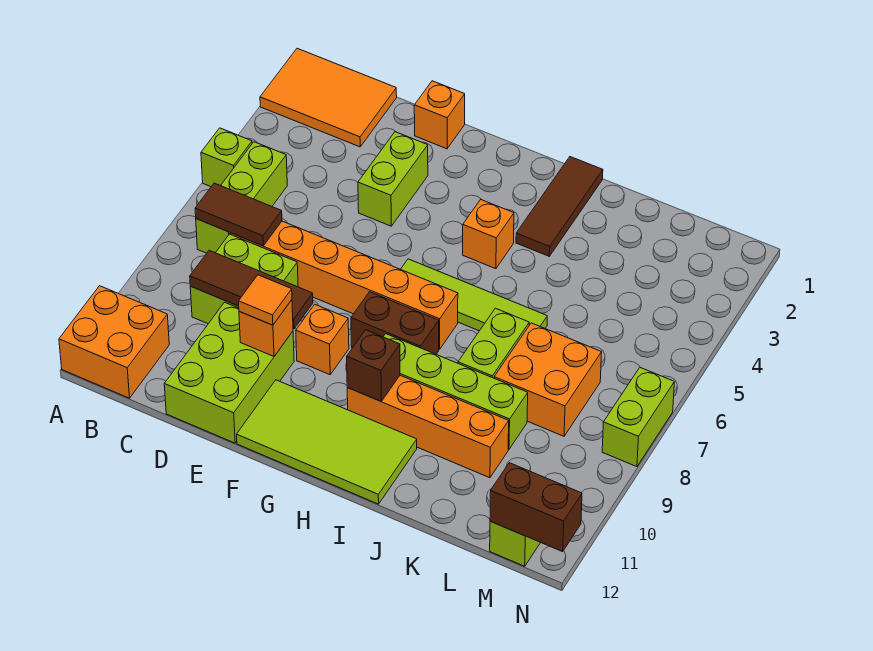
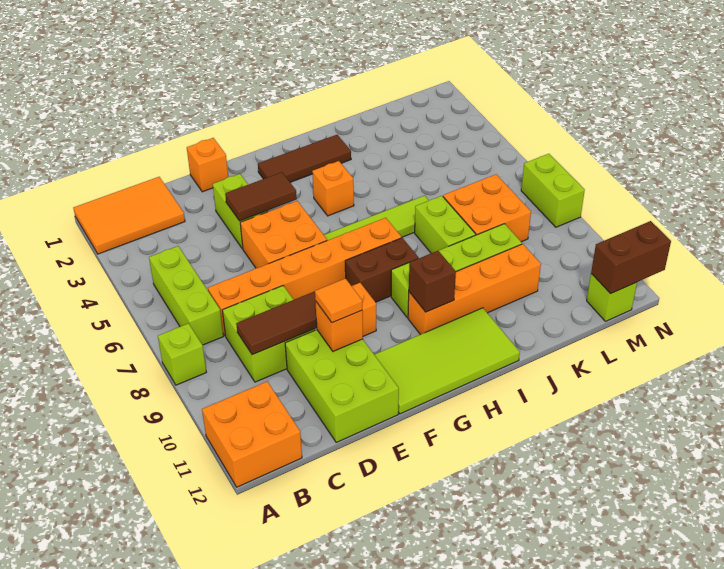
lime 1x1 brick [201,128,252,187] -> lime 1x1 brick moved to [158,323,206,385]
brown 1x2 tile [195,183,282,246] -> brown 1x2 tile moved to [225,172,297,221]
none -> orange 2x2 brick [240,201,327,268]
brown 1x3 tile [516,157,603,256] -> brown 1x3 tile turned to [258,135,351,182]

